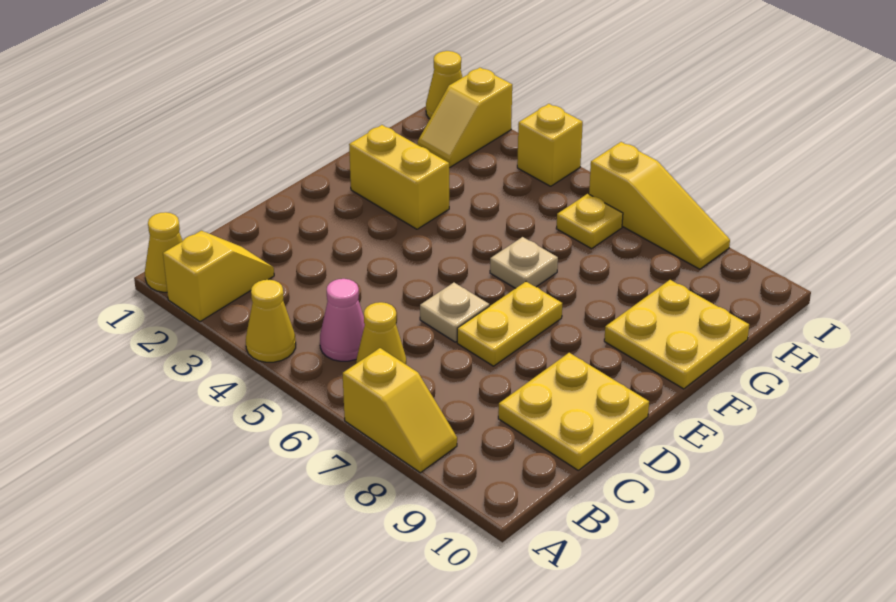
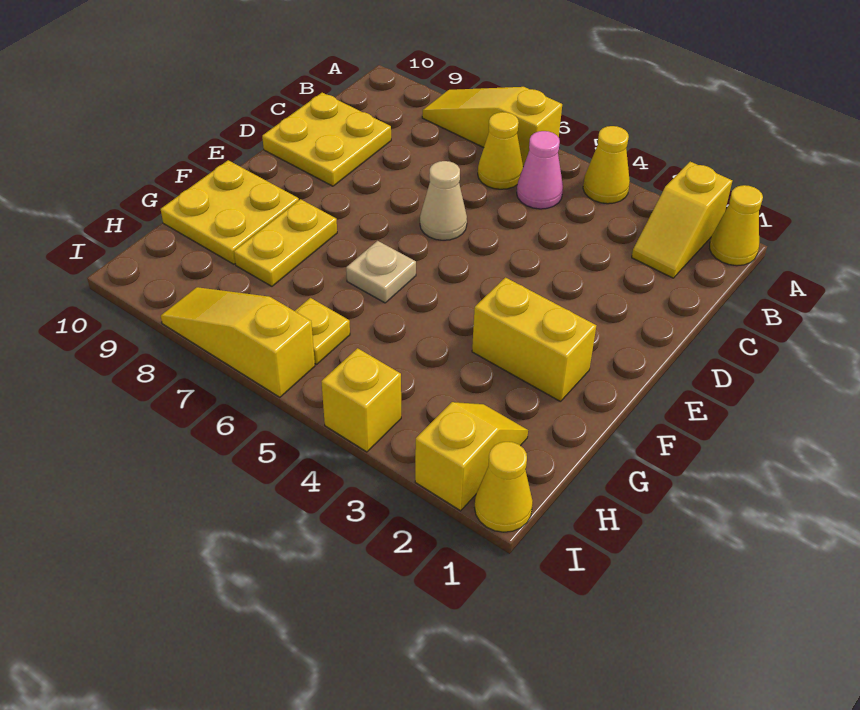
yellow 1x2 slope [343,348,457,473] -> yellow 1x3 slope [422,87,562,166]
tan 1x1 plate [420,283,489,342] -> tan 1x1 cone [420,161,467,240]
yellow 1x2 plate [457,282,562,366] -> yellow 1x2 plate moved to [234,199,337,286]

